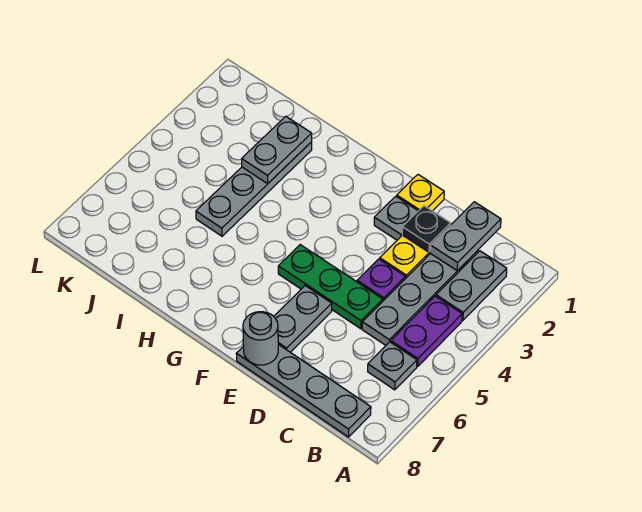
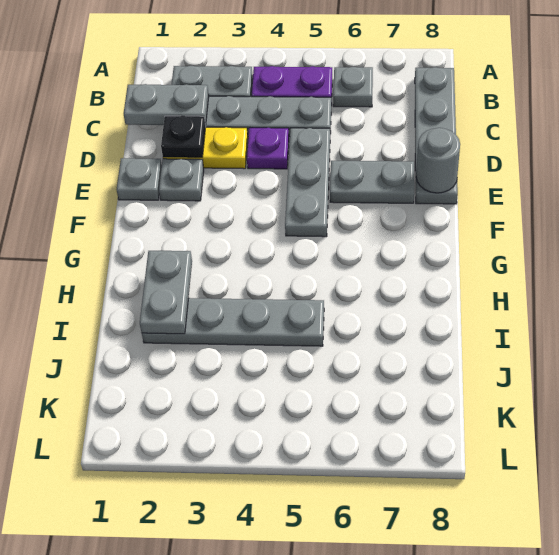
green 1x3 plate [278,245,383,329] -> grey 1x3 plate [285,128,330,237]
yellow 1x1 plate [397,175,444,211] -> grey 1x1 plate [117,158,162,200]
grey 1x2 plate [242,116,312,184] -> grey 1x2 plate turned to [140,251,192,334]

